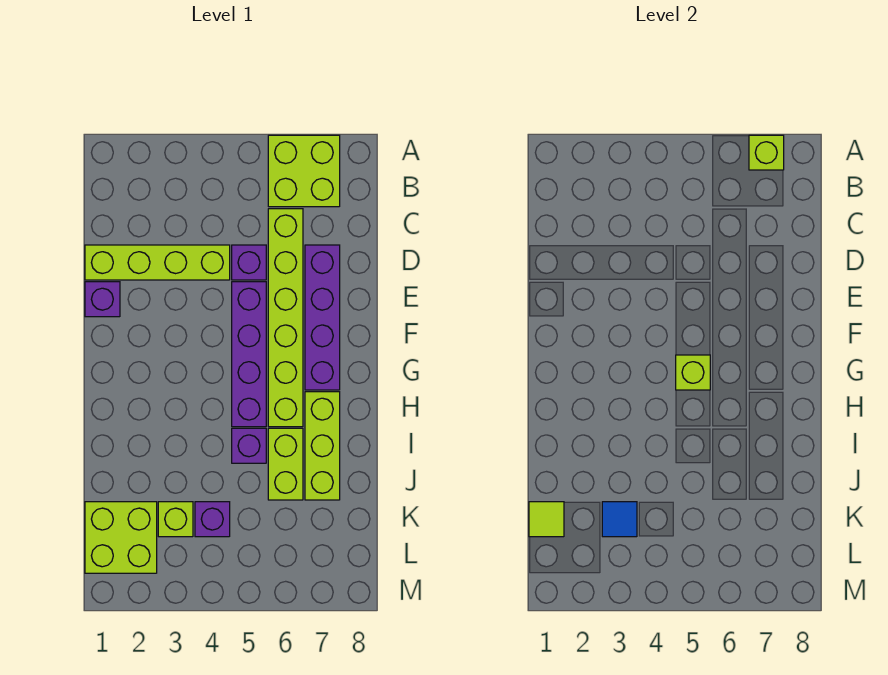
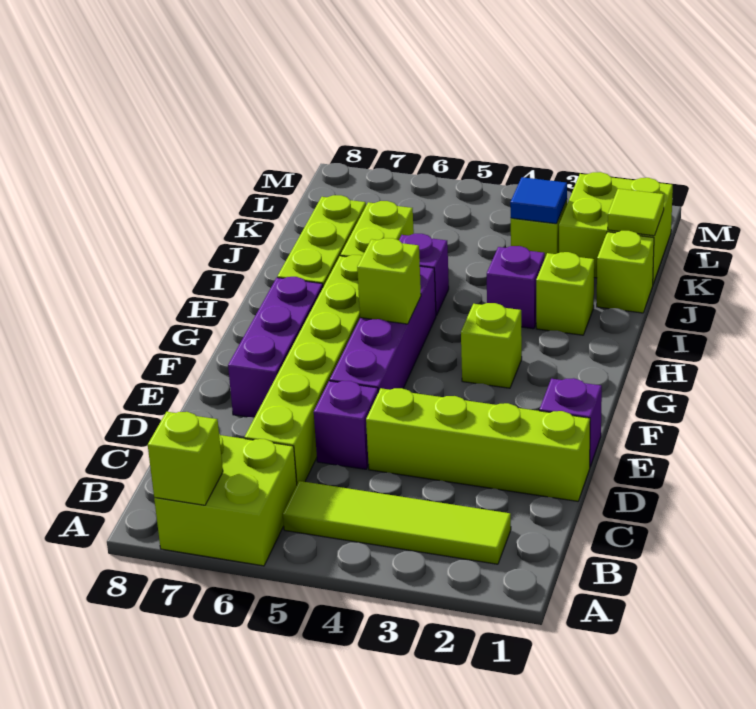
none -> lime 1x4 tile [283,481,511,564]
purple 1x4 brick [305,245,340,390] -> purple 1x3 brick [228,277,323,418]
none -> lime 1x1 brick [461,303,522,388]
none -> lime 1x1 brick [536,252,594,335]
none -> lime 1x1 brick [597,231,654,313]
purple 1x1 brick [195,502,230,537] -> purple 1x1 brick moved to [487,246,545,329]

